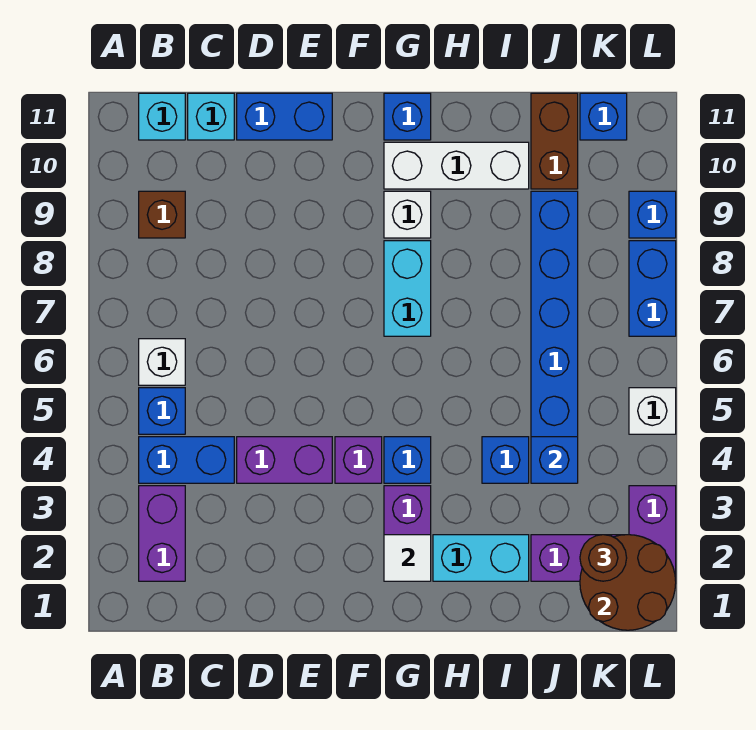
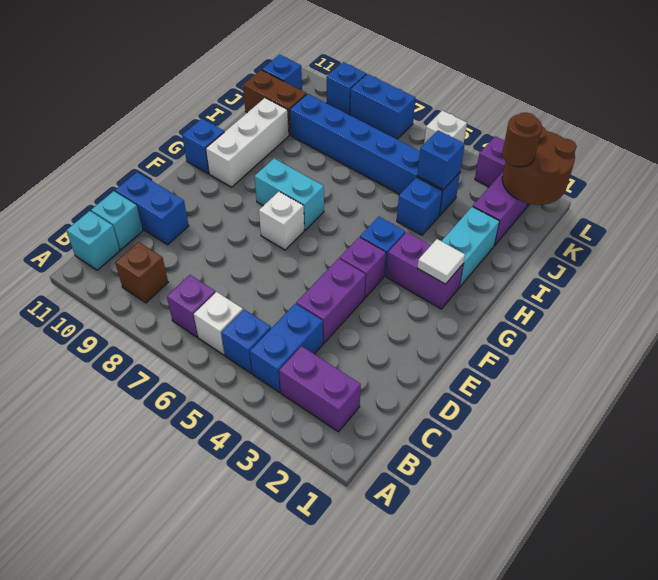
none -> purple 1x1 brick [167,275,215,337]
blue 1x2 brick [237,93,332,140] -> blue 1x2 brick turned to [115,172,189,245]
white 1x1 brick [384,191,431,238] -> white 1x1 brick moved to [259,192,304,250]

